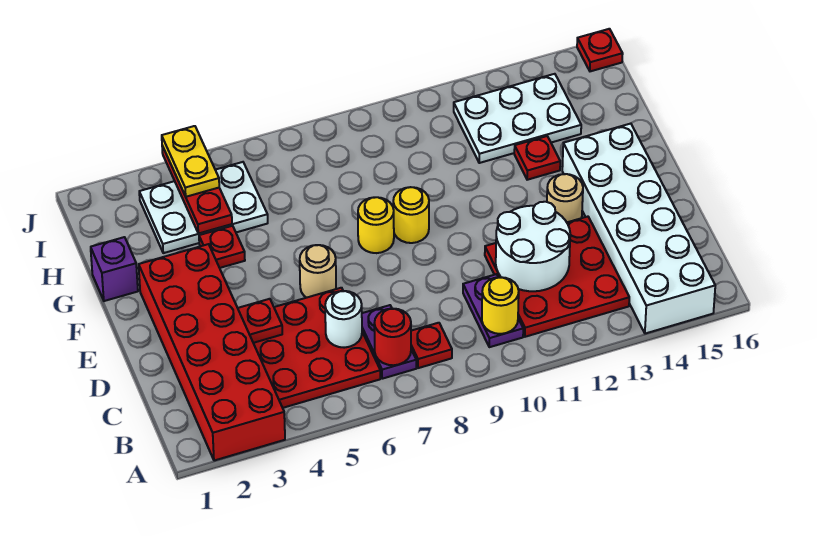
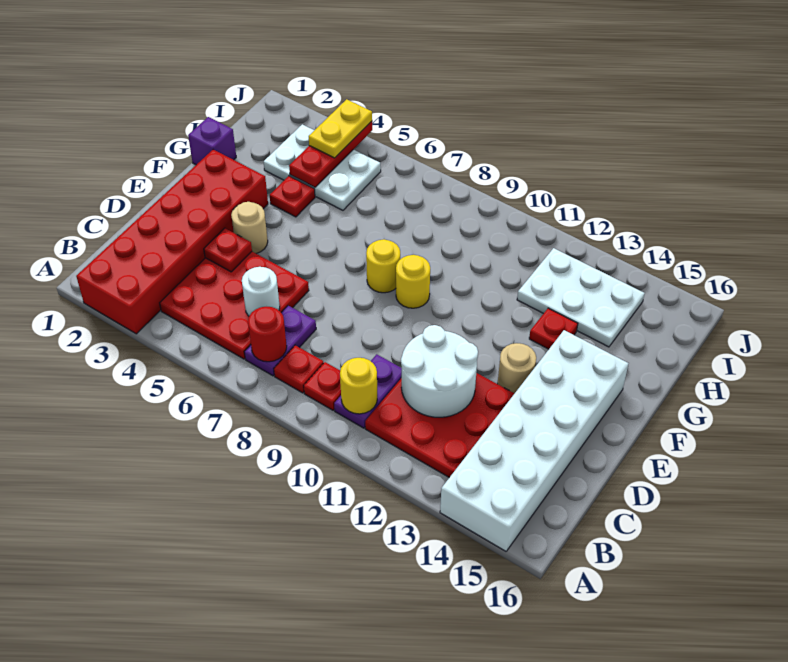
tan 1x1 round brick [300,245,336,298] -> tan 1x1 round brick moved to [231,202,268,254]
red 1x1 plate [577,29,623,71] -> red 1x1 plate moved to [304,362,341,410]

